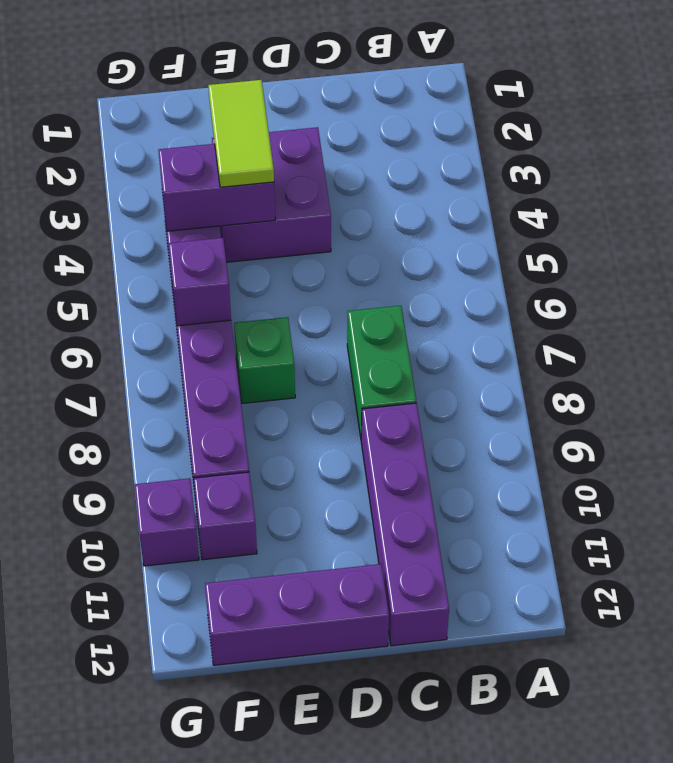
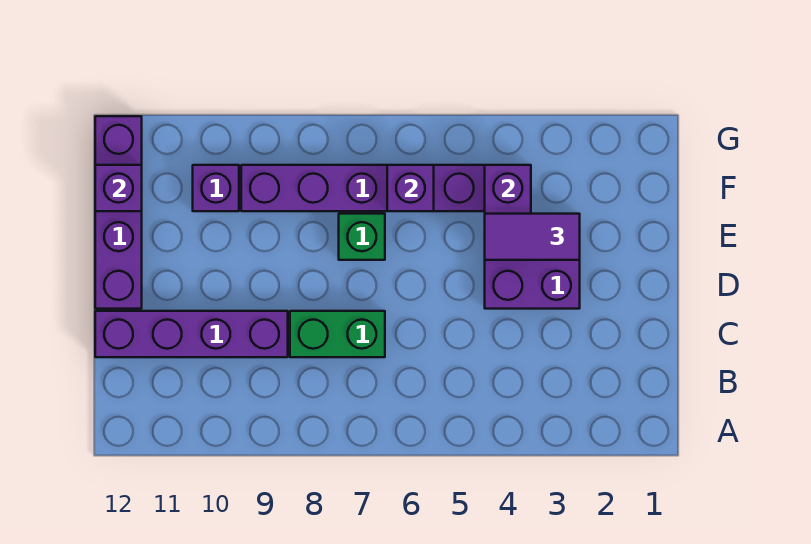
purple 1x3 brick [205,564,389,665] -> purple 1x4 brick [95,116,142,309]
lime 1x2 tile [208,80,274,187] -> purple 1x2 tile [485,214,580,260]
purple 1x1 brick [135,478,199,566] -> purple 1x1 brick moved to [95,165,142,211]

